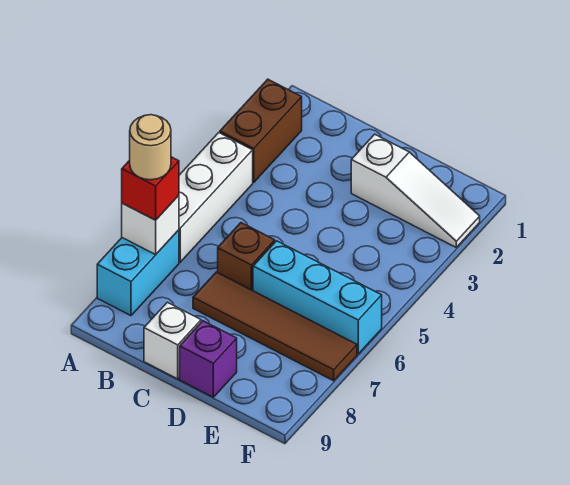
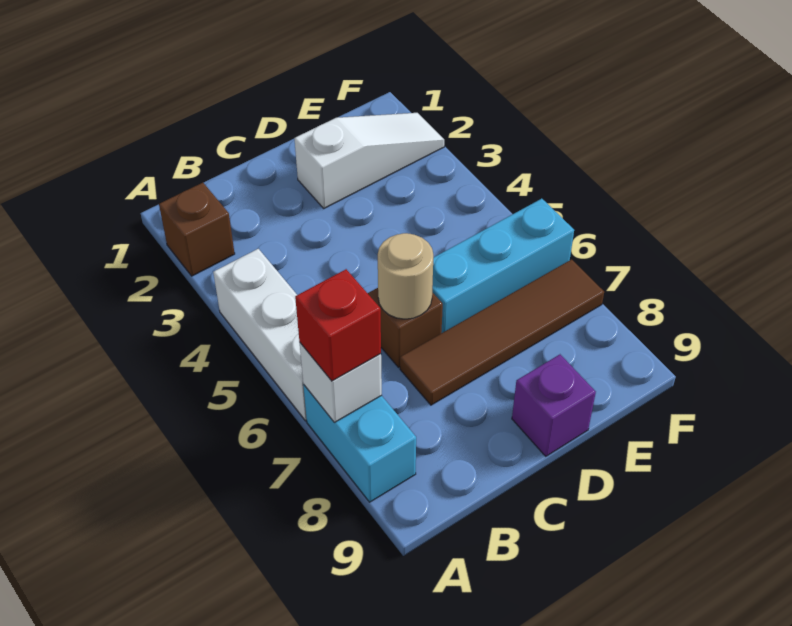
brown 1x2 brick [220,79,302,182] -> brown 1x1 brick [159,183,235,276]
tan 1x1 round brick [130,115,171,180] -> tan 1x1 round brick moved to [378,233,433,319]
white 1x1 brick [144,302,201,379] -> none

